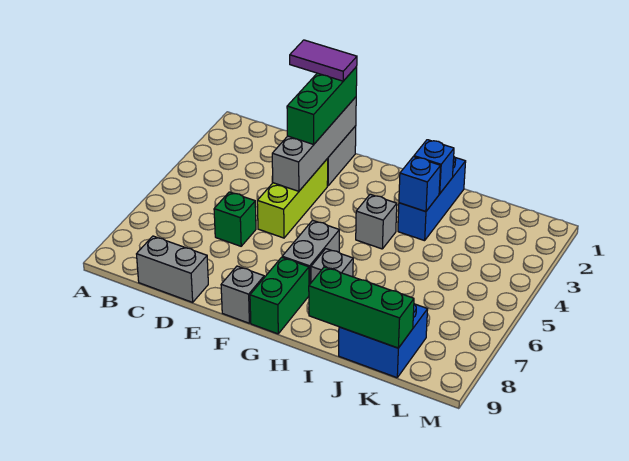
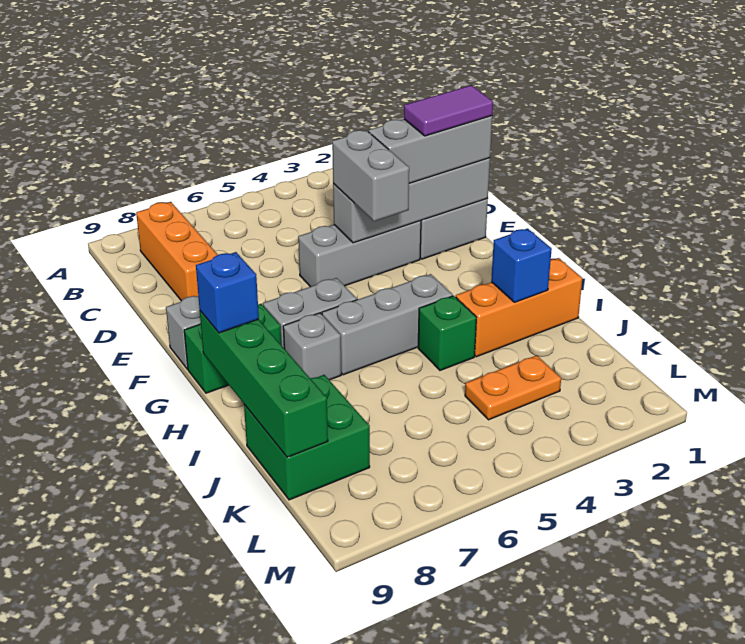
none -> orange 1x3 brick [136,202,218,301]
grey 1x2 brick [137,236,208,302] -> grey 1x2 brick moved to [332,130,409,221]
purple 1x2 tile [290,40,357,81] -> purple 1x2 tile turned to [404,85,493,136]
green 1x1 brick [214,192,256,246] -> green 1x1 brick moved to [418,296,477,370]
green 1x3 brick [287,67,357,144] -> grey 1x3 brick [369,116,492,183]
lime 1x3 brick [257,159,328,238] -> grey 1x3 brick [298,221,421,287]
grey 1x1 brick [356,194,397,249] -> grey 1x3 brick [322,274,453,375]
blue 1x3 brick [398,157,466,241] -> orange 1x3 brick [456,258,582,357]
blue 1x1 brick [399,157,441,212] -> blue 1x1 brick moved to [196,252,259,333]
green 1x3 brick [309,267,414,348] -> green 1x4 brick [200,311,328,457]
blue 2x2 brick [339,304,428,378] -> green 2x2 brick [244,375,370,500]
none -> orange 1x2 plate [465,355,561,420]

